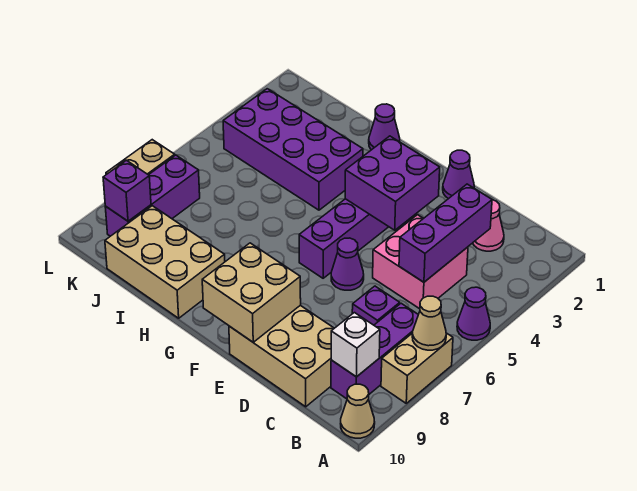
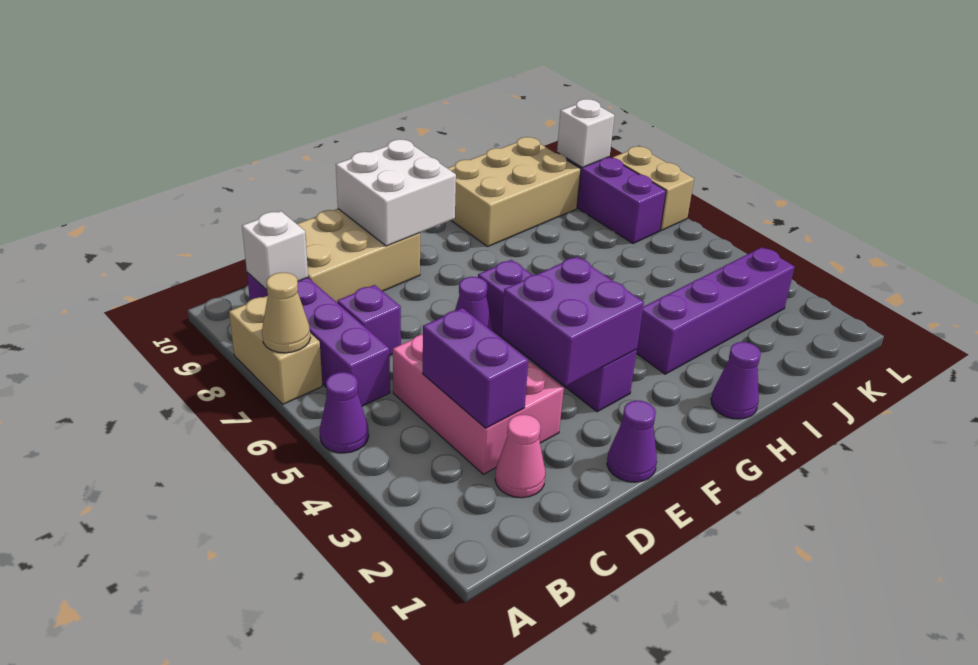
tan 1x1 cone [341,384,375,438] -> none
purple 1x3 brick [331,303,418,399] -> purple 1x4 brick [247,272,390,406]
purple 1x3 brick [399,184,492,282] -> purple 1x2 brick [423,308,528,428]
pink 2x2 brick [373,215,468,309] -> pink 2x3 brick [393,334,564,474]
tan 2x2 brick [202,243,301,342] -> white 2x2 brick [336,139,456,246]
purple 2x4 brick [223,89,363,210] -> purple 1x4 brick [636,247,794,374]
purple 1x1 brick [103,160,151,221] -> white 1x1 brick [557,99,614,167]

